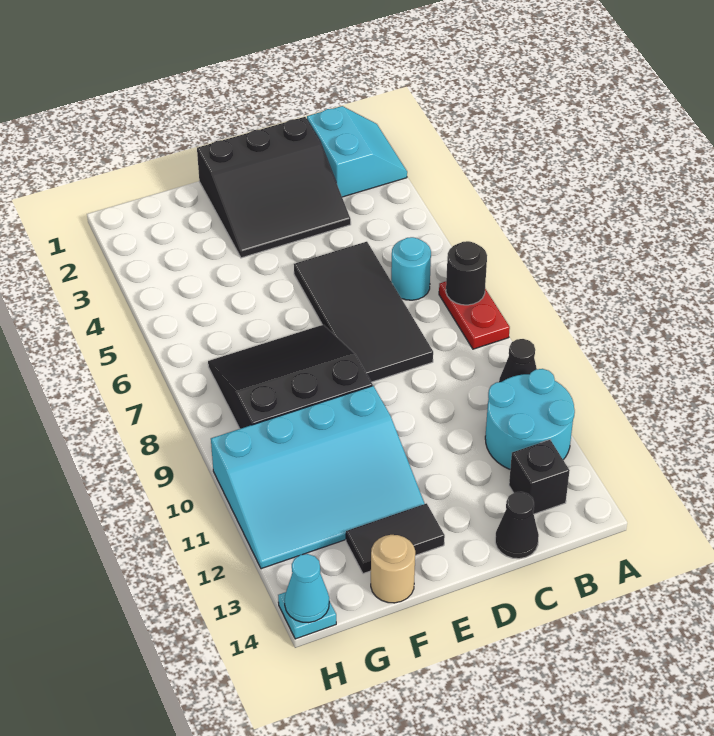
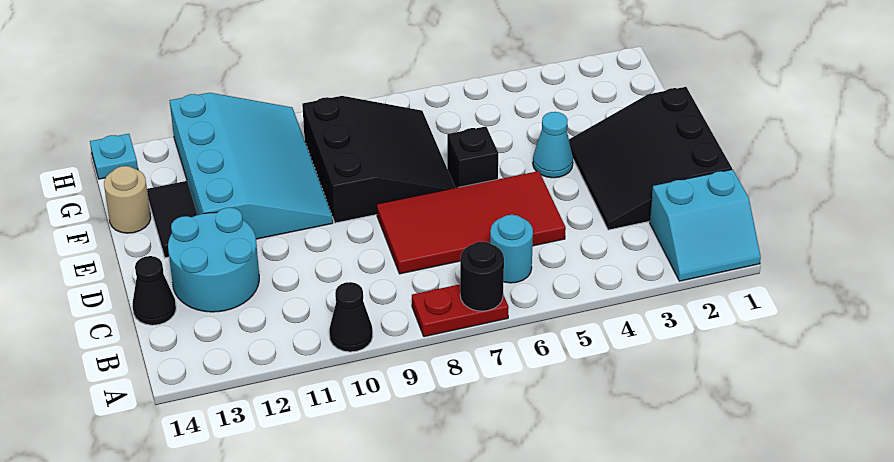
cyan 2x2 round brick [485,369,575,469] -> cyan 2x2 round brick moved to [168,207,259,312]
black 1x1 brick [509,440,570,514] -> black 1x1 brick moved to [447,126,498,188]
black 2x4 tile [294,242,433,382] -> red 2x4 tile [377,171,566,274]
cyan 3x4 slope [211,386,425,569] -> cyan 3x4 slope turned to [170,93,333,239]
cyan 1x1 cone [285,554,329,623] -> cyan 1x1 cone moved to [533,112,573,178]

